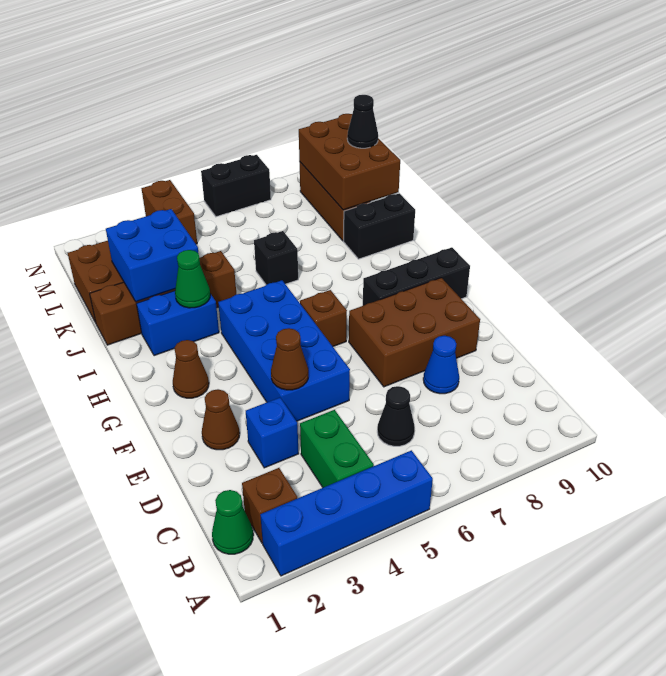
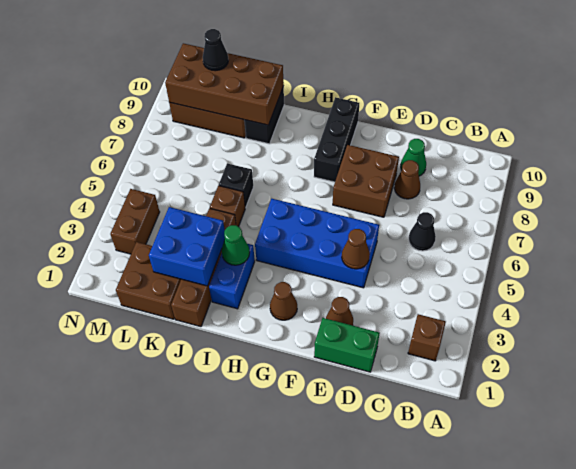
blue 1x4 brick [260,450,433,576] -> none
green 1x1 cone [212,490,253,554] -> green 1x1 cone moved to [401,139,426,176]
green 1x2 brick [300,410,374,488] -> green 1x2 brick moved to [314,318,380,372]
blue 1x1 brick [246,398,299,468] -> none
blue 1x1 cone [423,336,459,394] -> brown 1x1 cone [394,160,420,199]
brown 2x3 brick [349,278,480,387] -> brown 2x2 brick [333,145,399,217]
brown 1x1 brick [300,290,347,346] -> brown 1x1 brick moved to [210,186,245,227]
brown 2x3 brick [299,114,400,210] -> brown 2x4 brick [165,43,284,125]
brown 1x2 brick [142,180,197,244] -> brown 1x2 brick turned to [110,189,160,254]
black 1x2 brick [201,155,271,217] -> none

